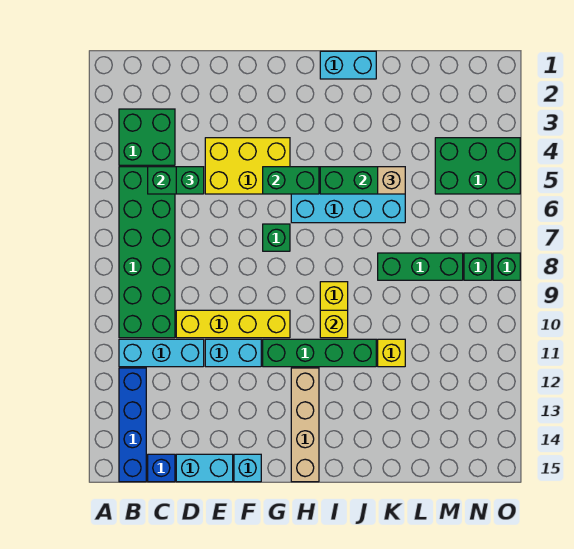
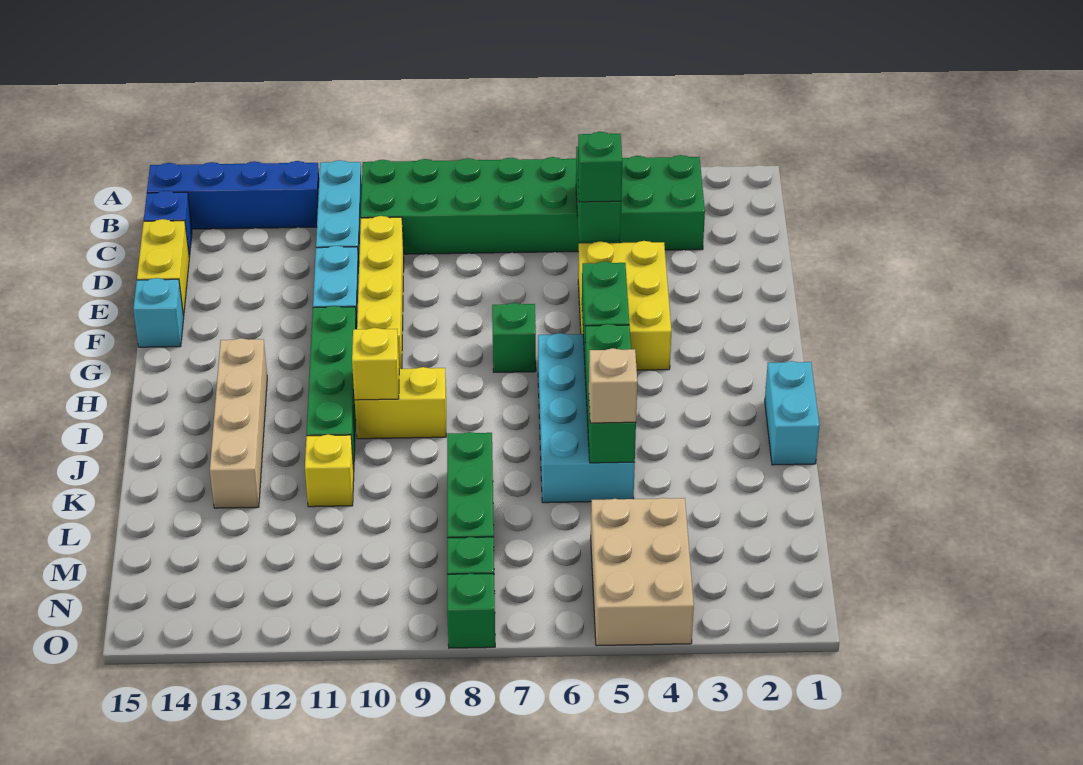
cyan 1x2 brick [176,454,233,482] -> yellow 1x2 brick [137,219,189,316]
tan 1x4 brick [291,368,319,482] -> tan 1x4 brick turned to [210,338,267,508]
green 2x3 brick [435,138,520,194] -> tan 2x3 brick [591,498,694,646]

